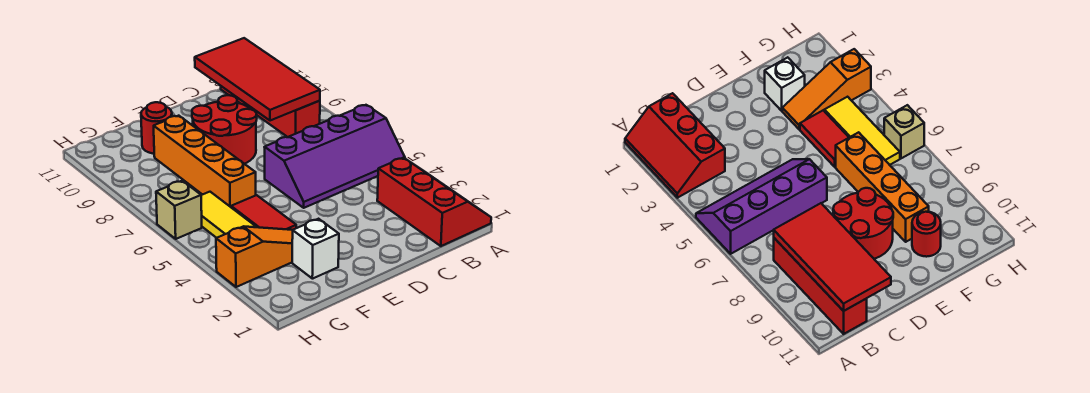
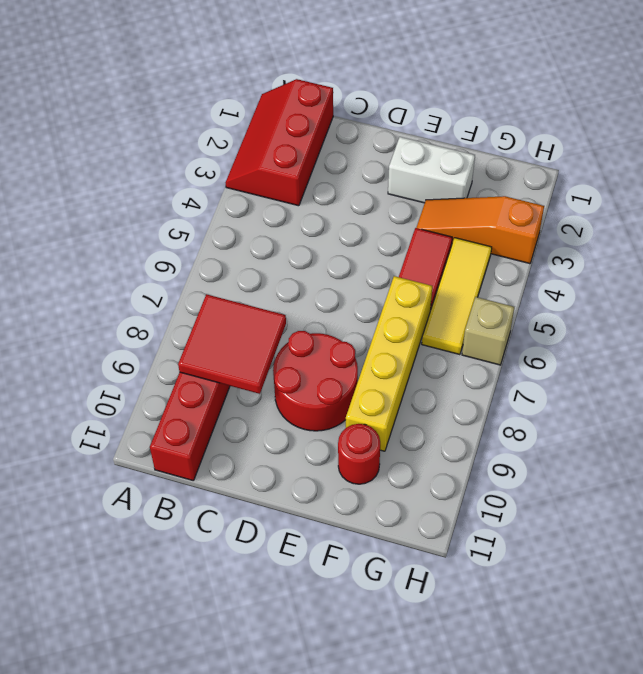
purple 2x4 slope [265,105,405,208] -> none
red 2x4 tile [195,38,320,121] -> red 2x2 tile [178,294,286,394]
white 1x1 brick [292,219,339,279] -> white 1x2 brick [388,137,475,203]
orange 1x4 brick [154,116,256,207] -> yellow 1x4 brick [346,276,432,451]

